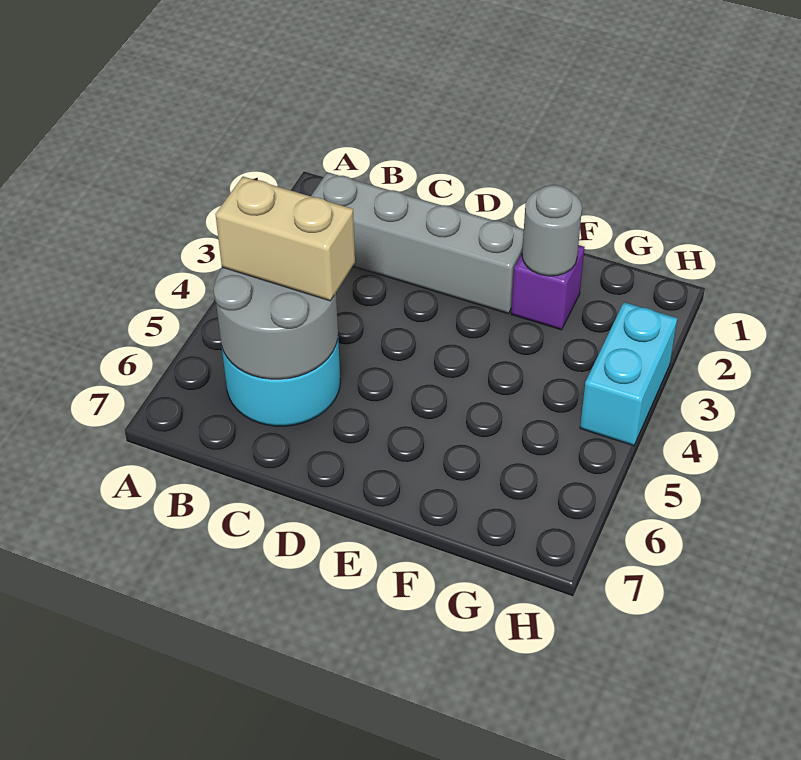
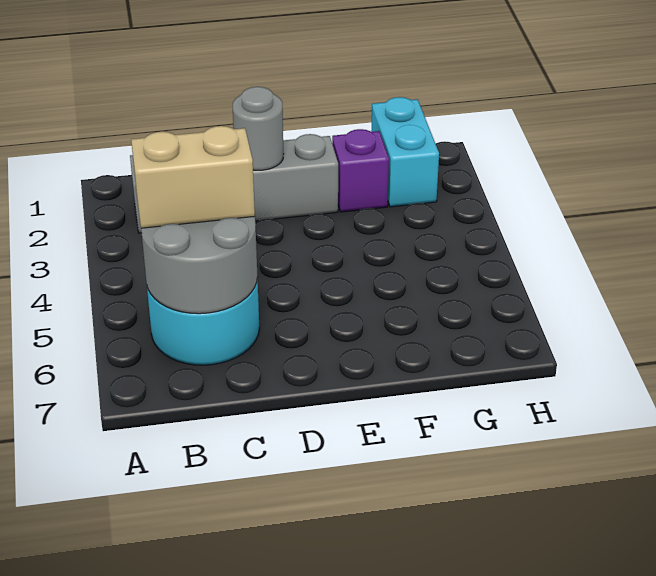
grey 1x1 round brick [522,185,582,276] -> grey 1x1 round brick moved to [233,87,283,170]
cyan 1x2 brick [580,302,677,446] -> cyan 1x2 brick moved to [371,97,439,207]

